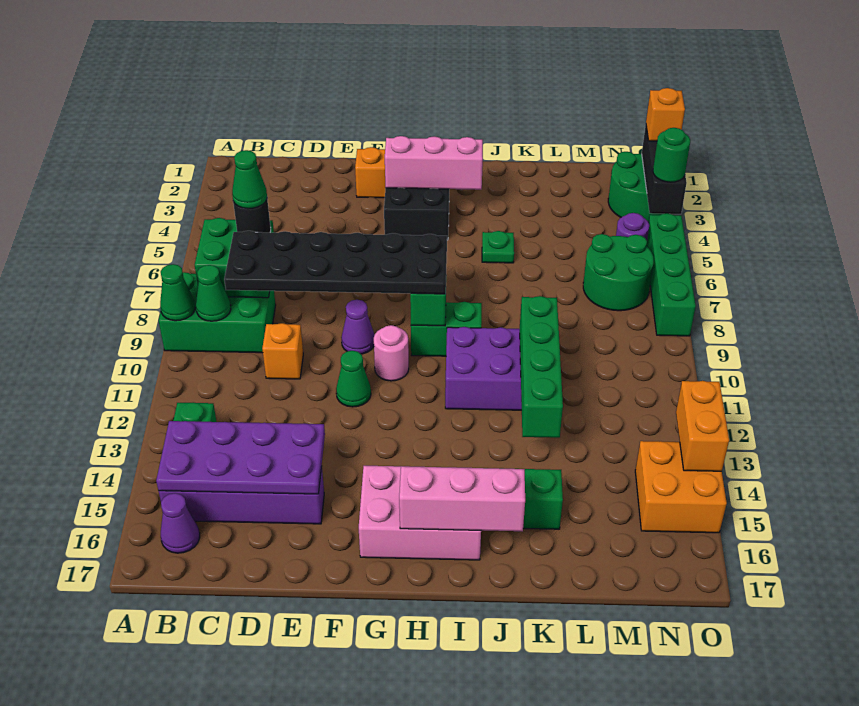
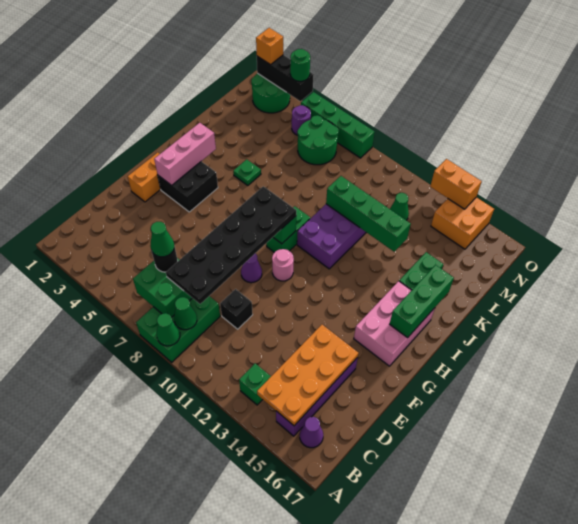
purple 2x4 plate [156,421,325,494] -> orange 2x4 plate [257,325,359,426]
orange 1x1 brick [262,323,303,379] -> black 1x1 brick [220,289,253,329]
green 1x1 cone [336,351,371,407] -> green 1x1 cone moved to [390,193,409,220]
pink 1x3 brick [399,466,525,531] -> green 1x3 brick [390,265,454,338]

